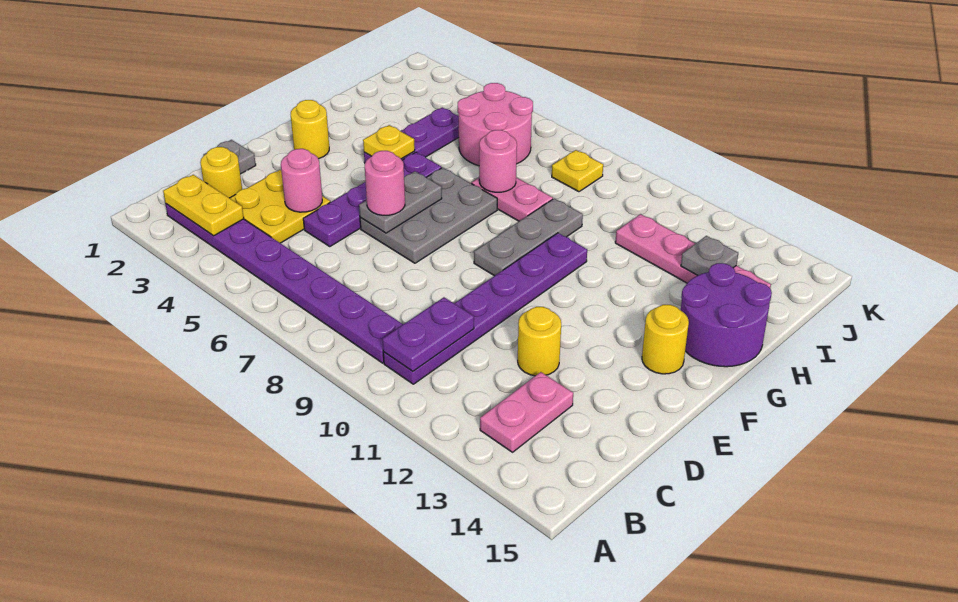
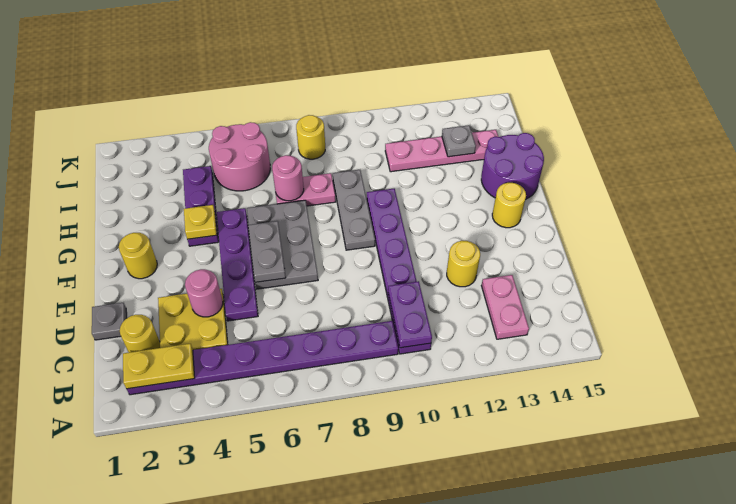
pink 1x1 round brick [365,151,405,215] -> none
yellow 1x1 plate [552,150,603,192] -> yellow 1x1 round brick [296,115,325,159]

